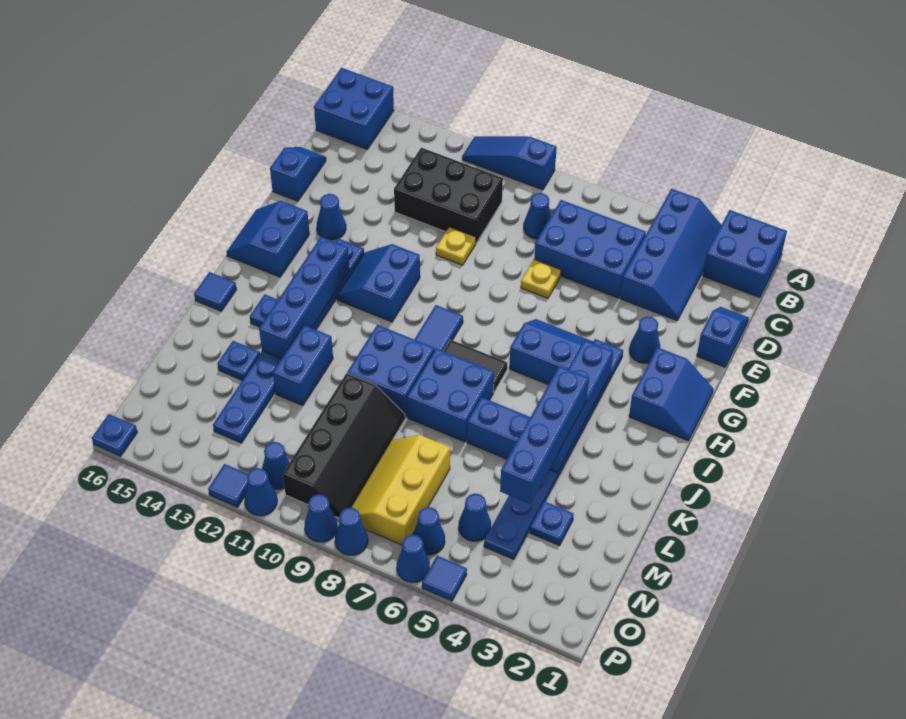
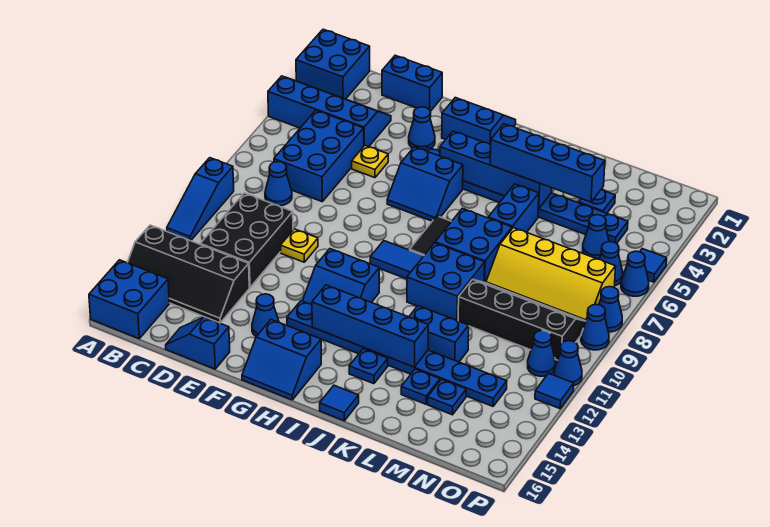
none -> black 2x4 slope [128,225,249,323]
blue 1x2 slope [697,307,749,367] -> blue 1x2 brick [382,55,442,111]
yellow 1x1 plate [521,260,561,298] -> yellow 1x1 plate moved to [352,145,388,178]
blue 2x2 slope [509,319,593,385] -> blue 2x2 slope turned to [387,147,463,221]
yellow 2x3 slope [351,435,450,545] -> yellow 2x4 slope [486,228,616,321]
blue 1x1 plate [92,414,137,456] -> blue 1x1 plate moved to [427,379,466,415]

